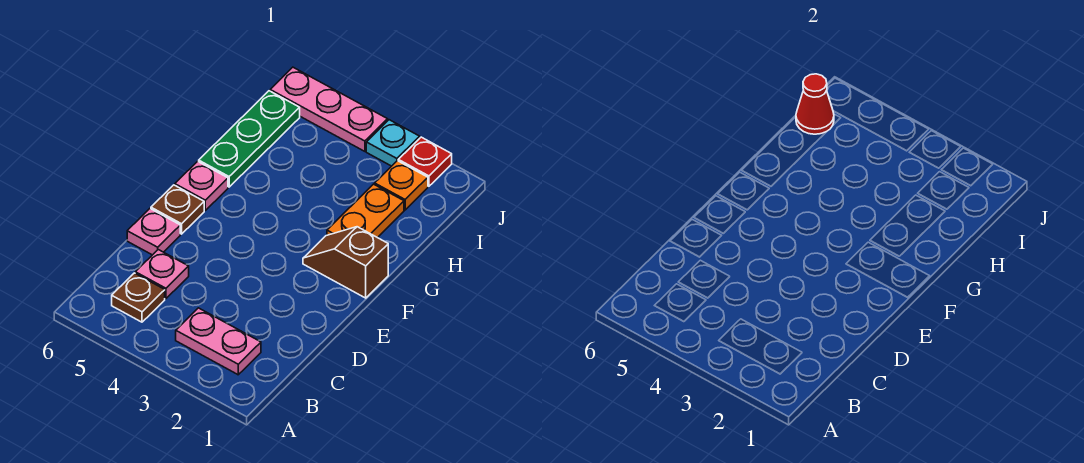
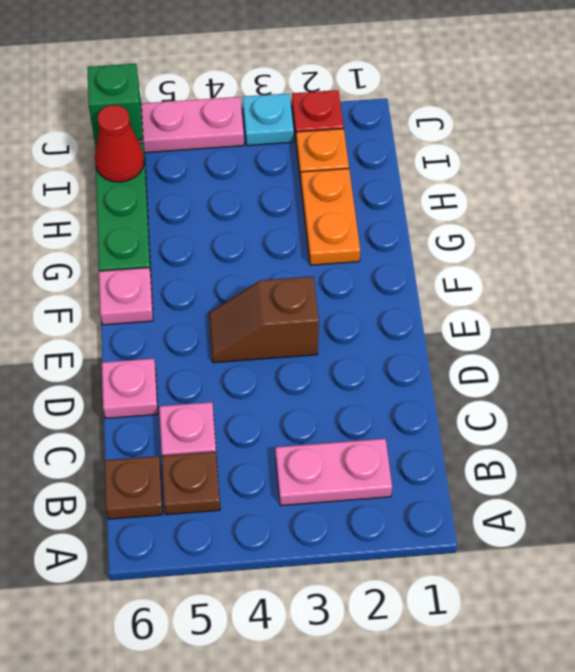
brown 1x1 plate [151,185,204,234] -> brown 1x1 plate moved to [105,456,163,519]
brown 1x2 slope [303,227,388,298] -> brown 1x2 slope moved to [209,277,319,363]
none -> green 1x1 brick [88,64,143,143]

